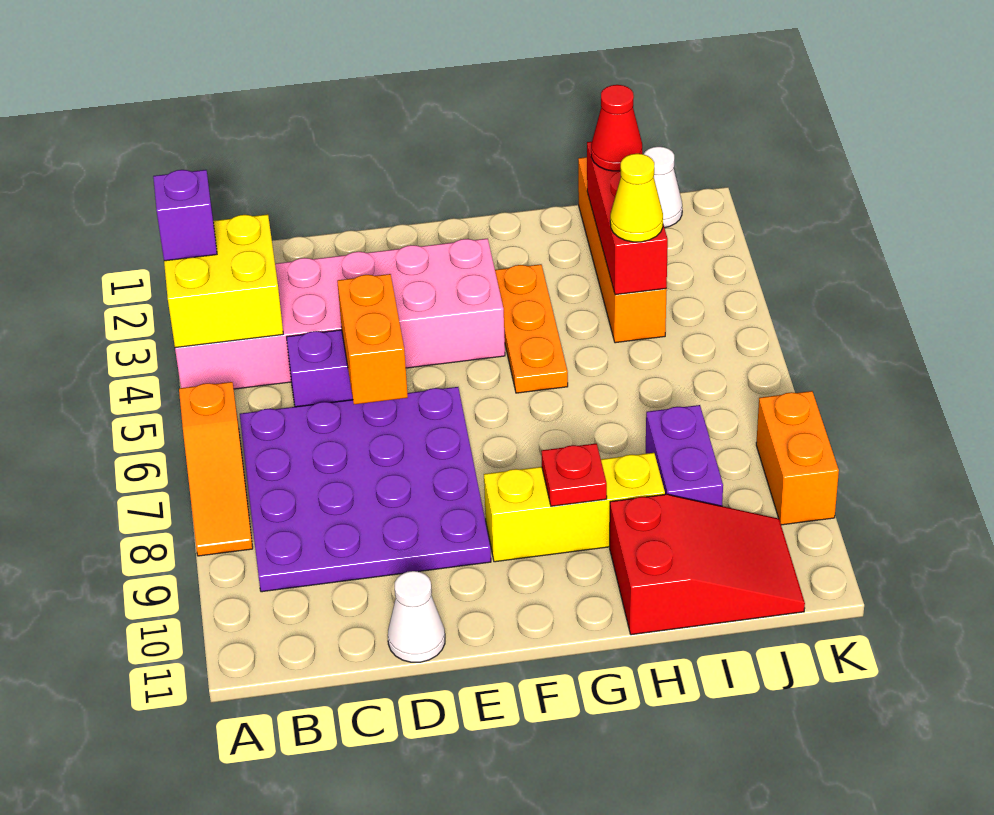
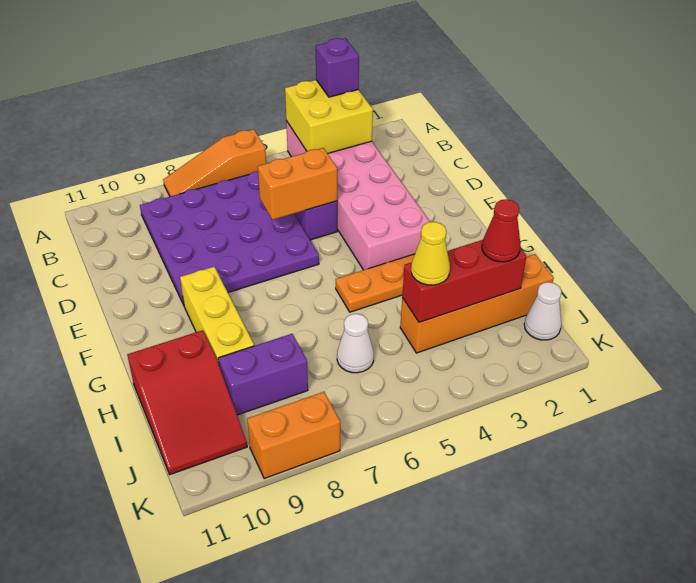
white 1x1 cone [388,571,445,662] -> white 1x1 cone moved to [337,314,374,373]
red 1x1 plate [541,443,607,506] -> none

